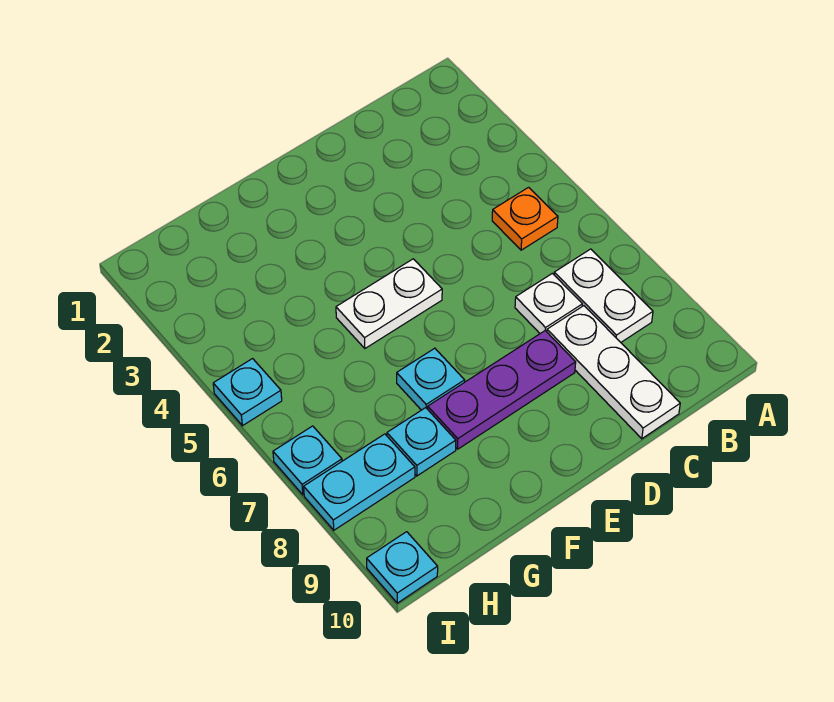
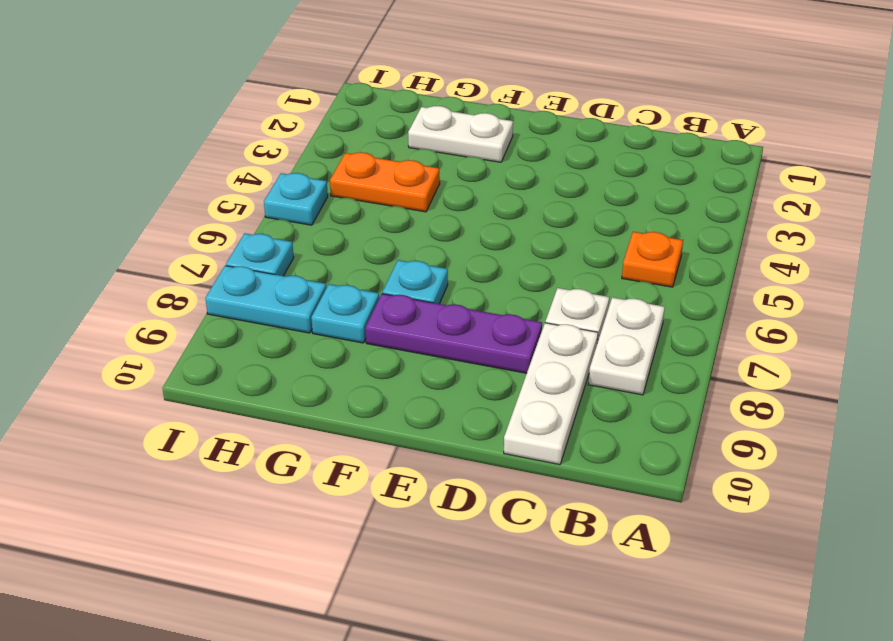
white 1x2 plate [336,259,442,348] -> white 1x2 plate moved to [408,106,513,162]
none -> orange 1x2 plate [330,152,440,212]
cyan 1x1 plate [367,532,438,603] -> none

